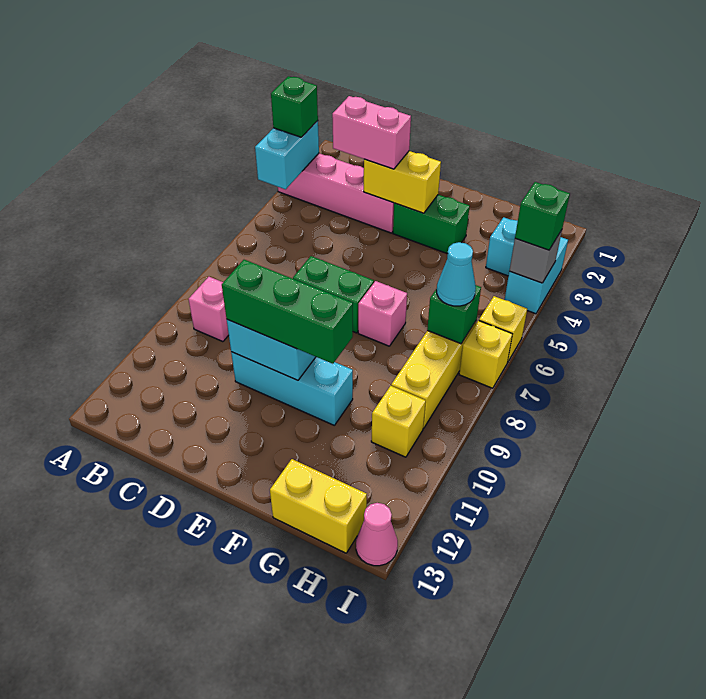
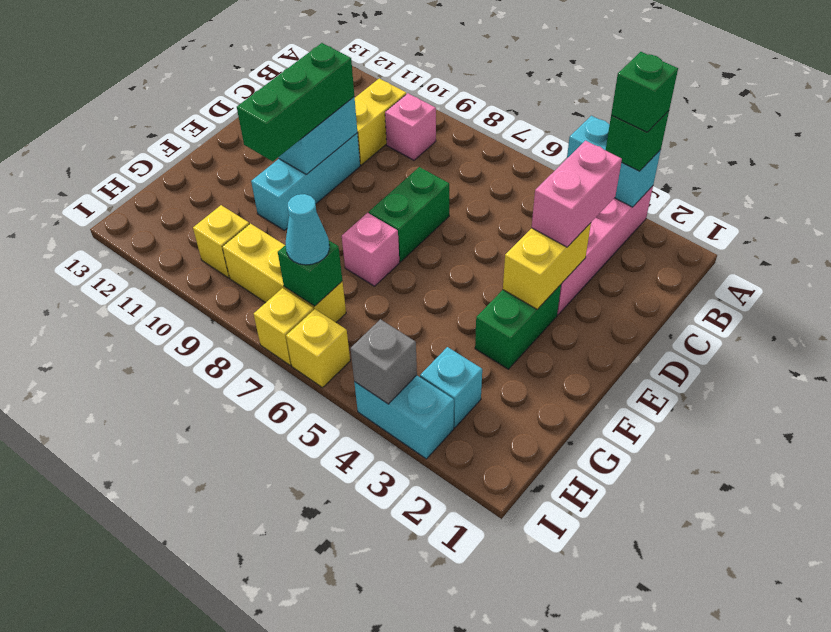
yellow 1x2 brick [270,459,367,553] -> yellow 1x2 brick moved to [355,78,406,165]
green 1x1 brick [515,182,570,250] -> green 1x1 brick moved to [611,52,678,132]
pink 1x1 cone [356,503,398,566] -> none

